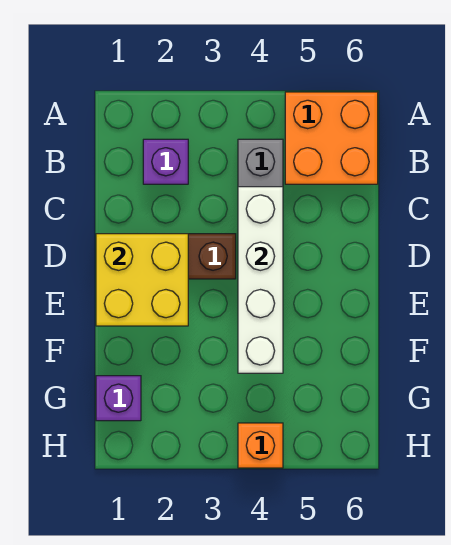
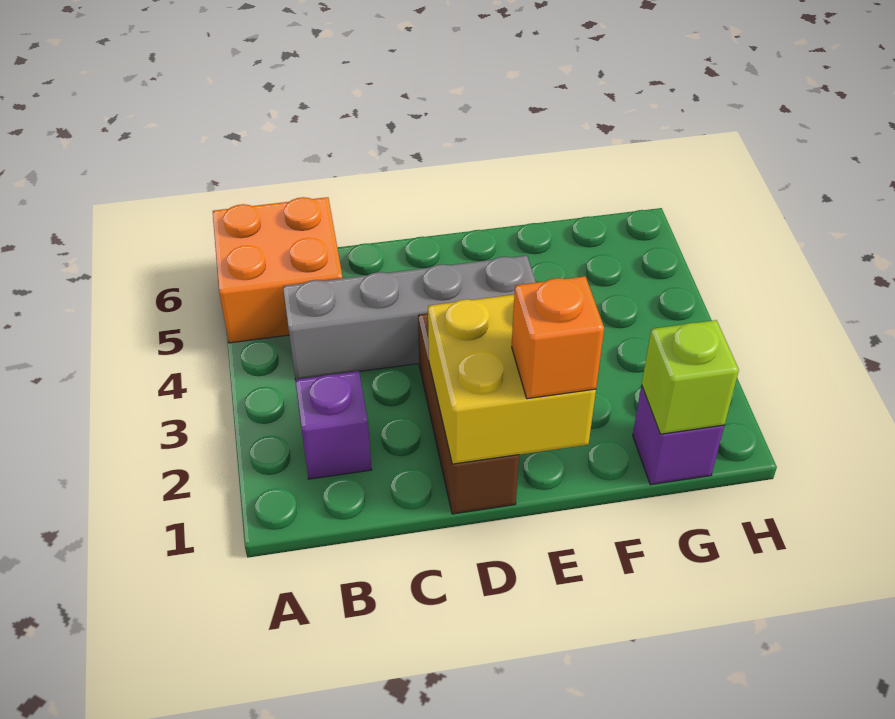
white 1x4 brick [238,187,283,373] -> none
none -> lime 1x1 brick [642,320,739,434]
orange 1x1 brick [238,423,283,468] -> orange 1x1 brick moved to [512,276,604,399]

